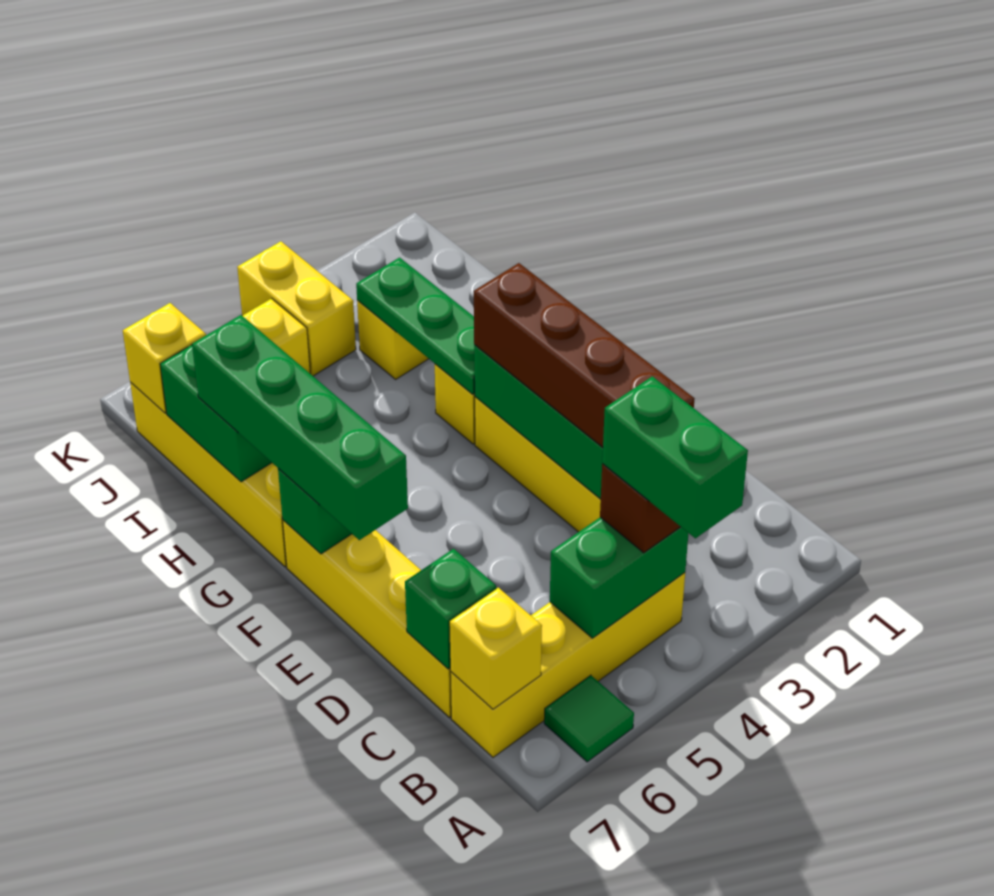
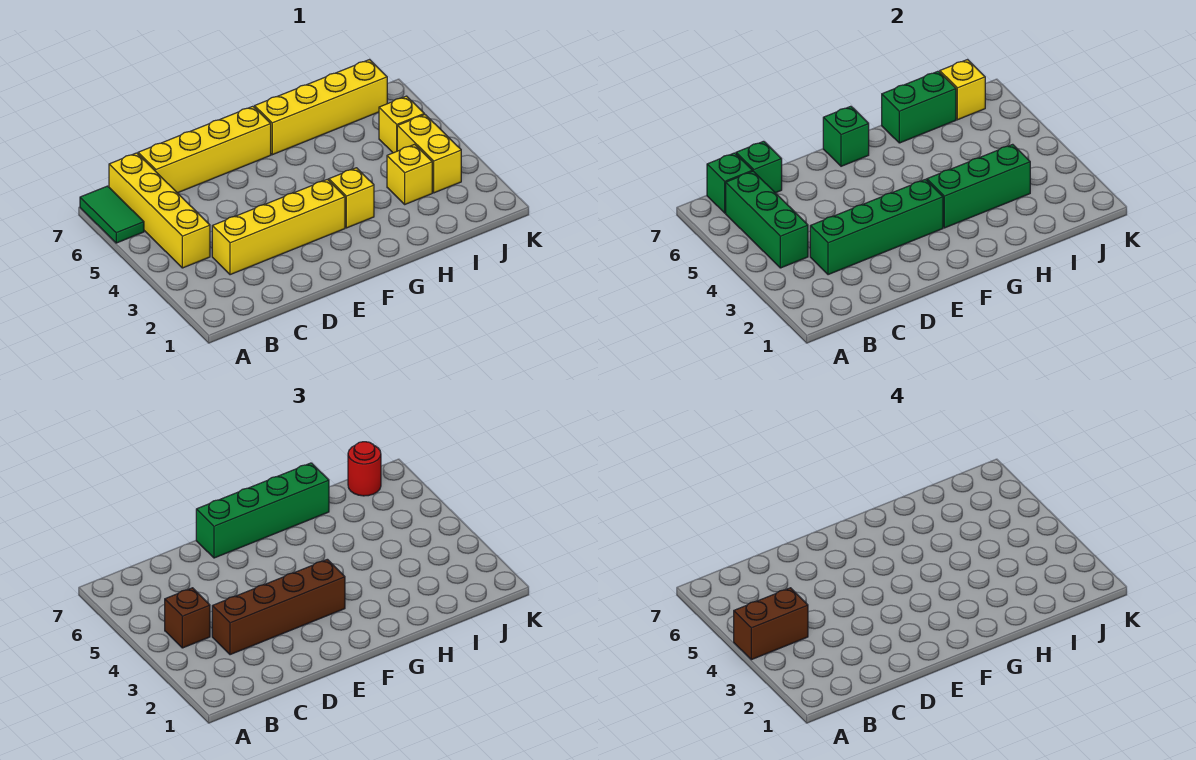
green 1x2 brick [602,376,748,538] -> brown 1x2 brick [734,588,808,660]
green 1x1 tile [544,675,634,762] -> green 1x2 tile [80,186,144,243]
green 1x2 brick [550,517,688,638] -> green 1x3 brick [726,171,808,268]
yellow 1x1 brick [449,588,542,709] -> green 1x1 brick [707,153,752,213]
green 1x3 plate [356,258,475,394] -> green 1x3 brick [927,144,1030,228]
yellow 1x2 brick [237,241,356,376] -> yellow 1x2 brick turned to [397,114,461,193]
none -> red 1x1 round brick [348,442,381,496]

